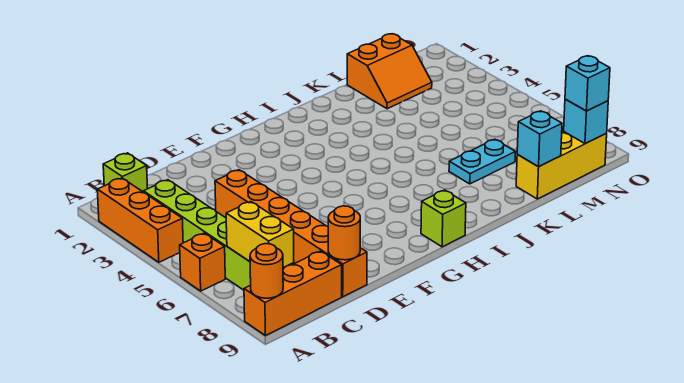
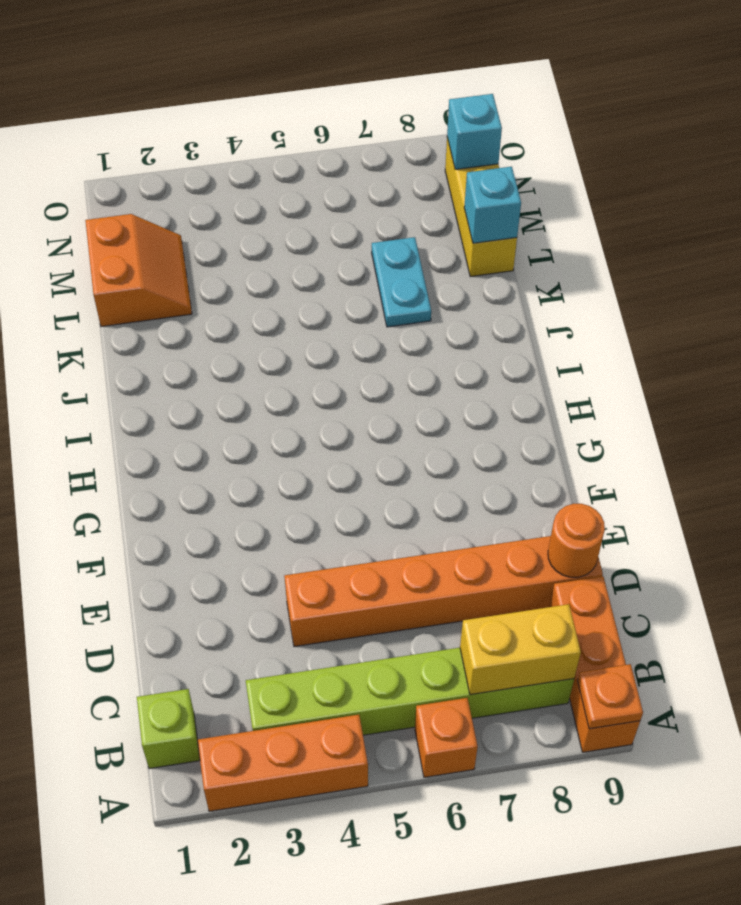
orange 1x1 round brick [250,244,283,298] -> orange 1x1 plate [577,664,643,729]
lime 1x1 brick [421,190,466,247] -> none
cyan 1x1 brick [565,56,610,111] -> none

